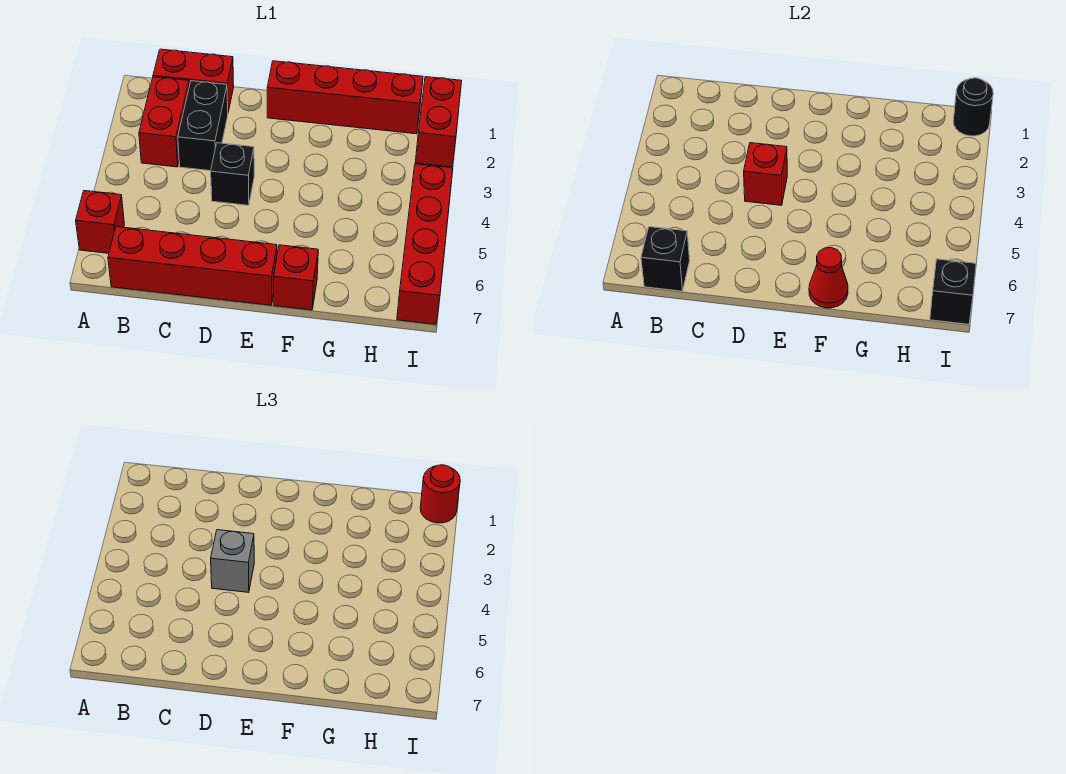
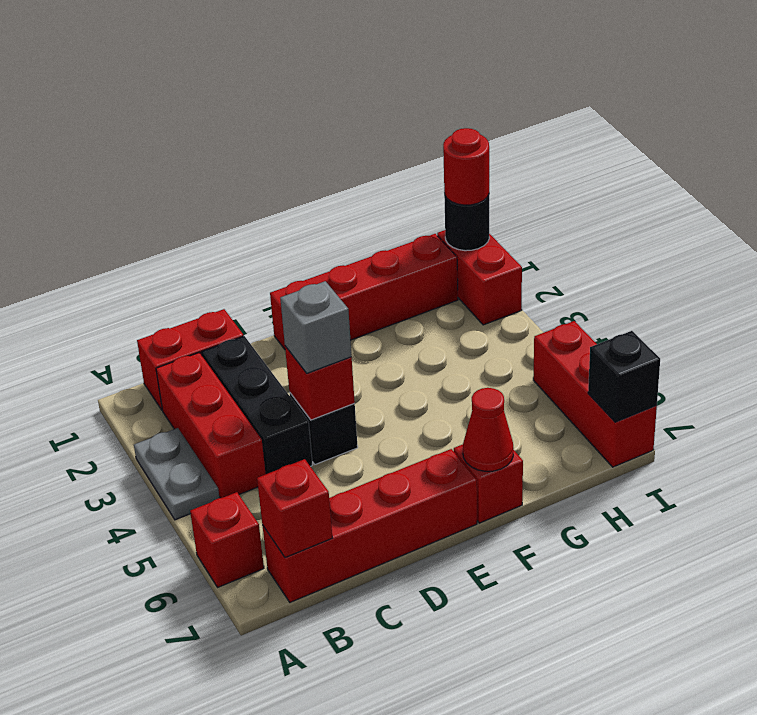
none -> grey 1x2 plate [134,428,219,520]
red 1x2 brick [139,77,189,167] -> red 1x3 brick [156,353,266,498]
black 1x1 brick [641,227,690,291] -> red 1x1 brick [257,459,332,558]
black 1x2 brick [178,81,228,171] -> black 1x3 brick [202,336,312,474]
red 1x4 brick [397,164,453,324] -> red 1x3 brick [533,321,657,467]

